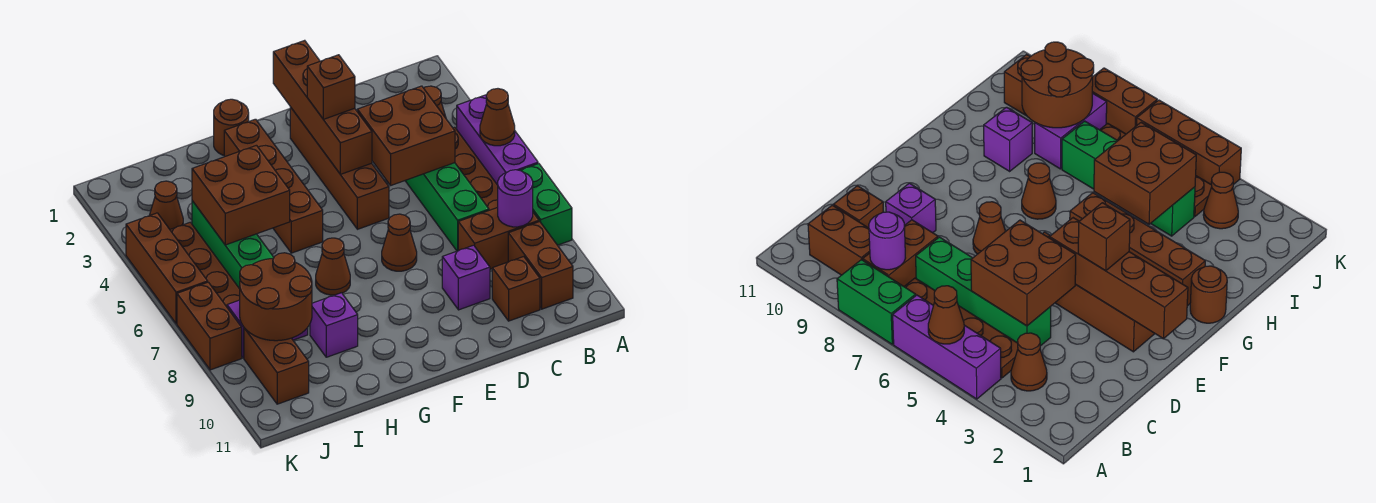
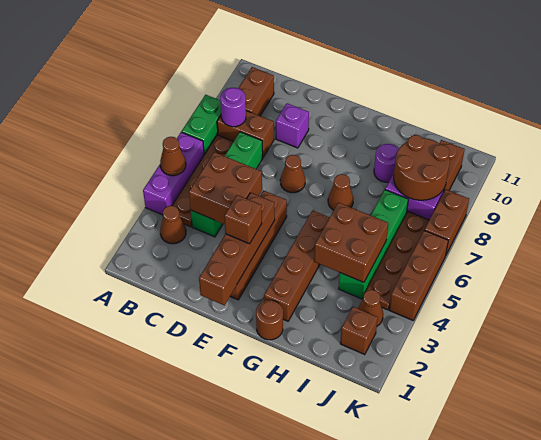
brown 1x1 brick [492,257,540,321] -> brown 1x1 brick moved to [340,307,378,355]
purple 1x1 brick [310,293,358,357] -> purple 1x1 round brick [374,144,399,182]

